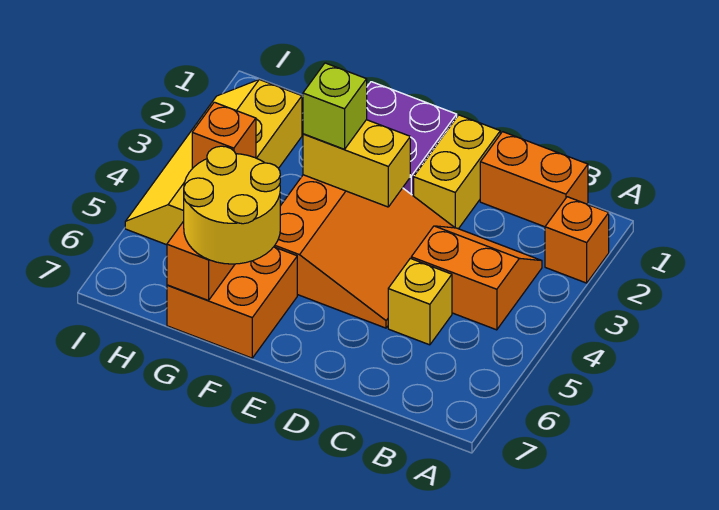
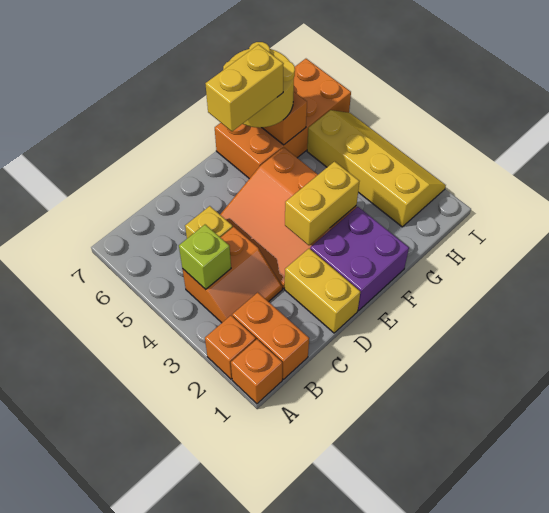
orange 1x2 brick [480,132,588,227] -> orange 1x2 brick turned to [232,292,309,379]
none -> yellow 1x2 brick [205,45,284,131]
lime 1x1 brick [303,63,367,149] -> lime 1x1 brick moved to [179,225,231,289]
orange 2x2 brick [167,247,297,358] -> orange 2x4 brick [215,59,351,179]
orange 1x1 brick [192,102,256,169] -> orange 1x1 brick moved to [231,339,282,404]

